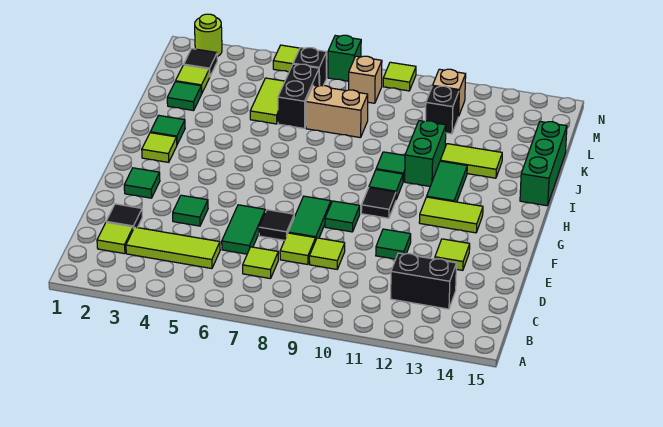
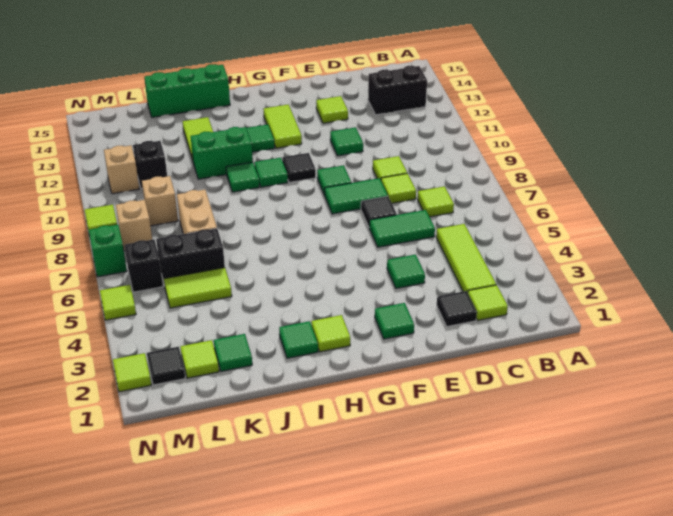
black 1x2 brick [391,253,457,309] -> black 1x2 brick turned to [368,66,427,115]
none -> tan 1x1 brick [142,176,178,226]
lime 1x1 round brick [195,14,222,57] -> lime 1x1 tile [113,353,151,392]

